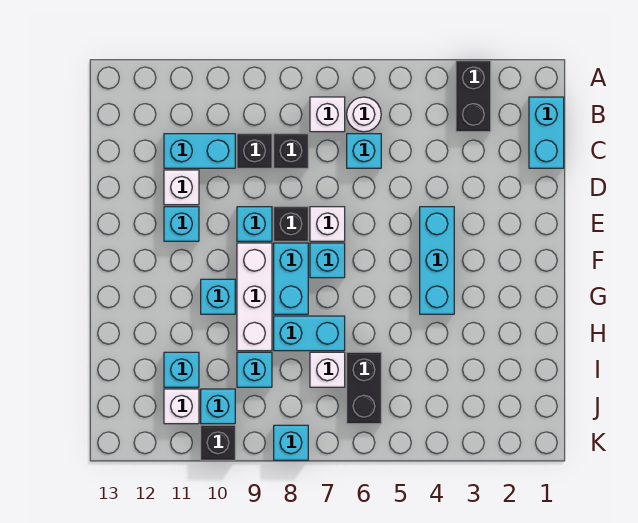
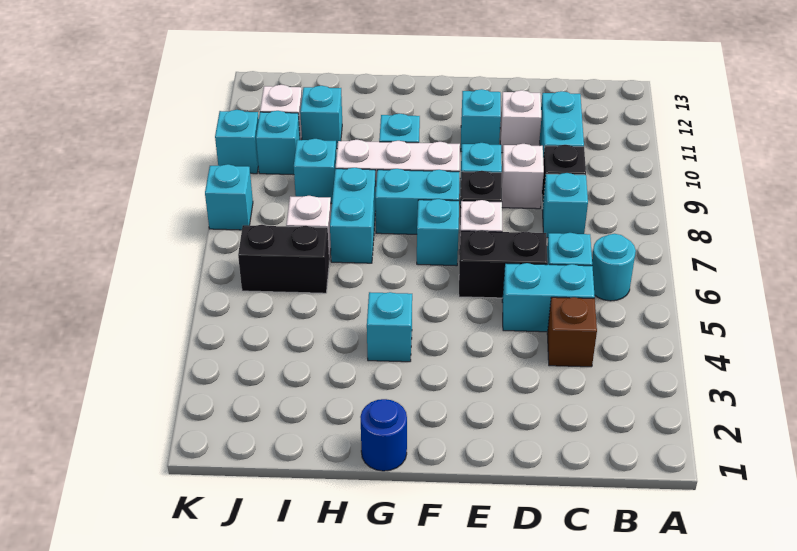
black 1x2 brick [456,61,491,132] -> black 1x2 brick moved to [459,230,548,298]
cyan 1x2 brick [529,97,564,168] -> cyan 1x2 brick moved to [502,263,595,332]
white 1x1 round brick [347,97,381,132] -> cyan 1x1 round brick [592,234,636,301]
white 1x1 brick [310,97,345,132] -> white 1x1 brick moved to [502,144,544,209]
none -> brown 1x1 brick [547,297,597,367]
black 1x1 brick [274,134,308,168] -> cyan 1x1 brick [543,173,588,238]
cyan 1x3 brick [420,207,454,314] -> cyan 1x1 brick [367,292,412,362]
none -> blue 1x1 round brick [360,399,407,471]
black 1x1 brick [201,425,235,460] -> cyan 1x1 brick [215,110,259,174]

